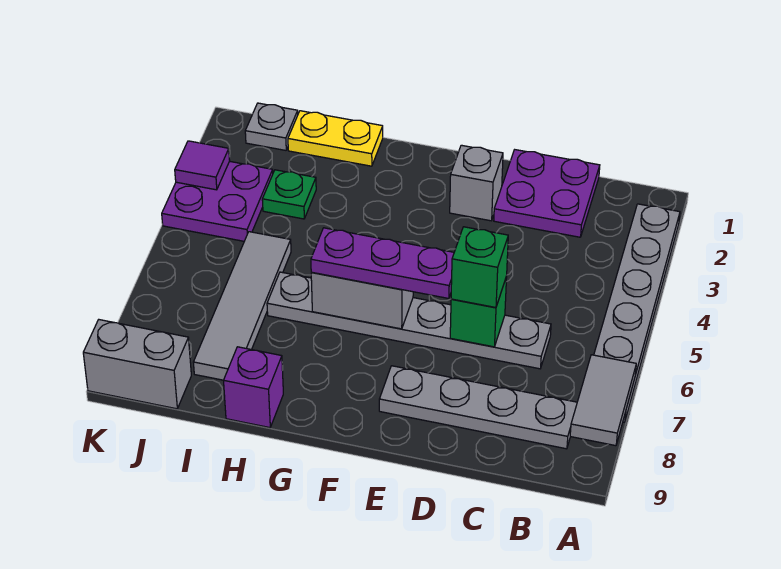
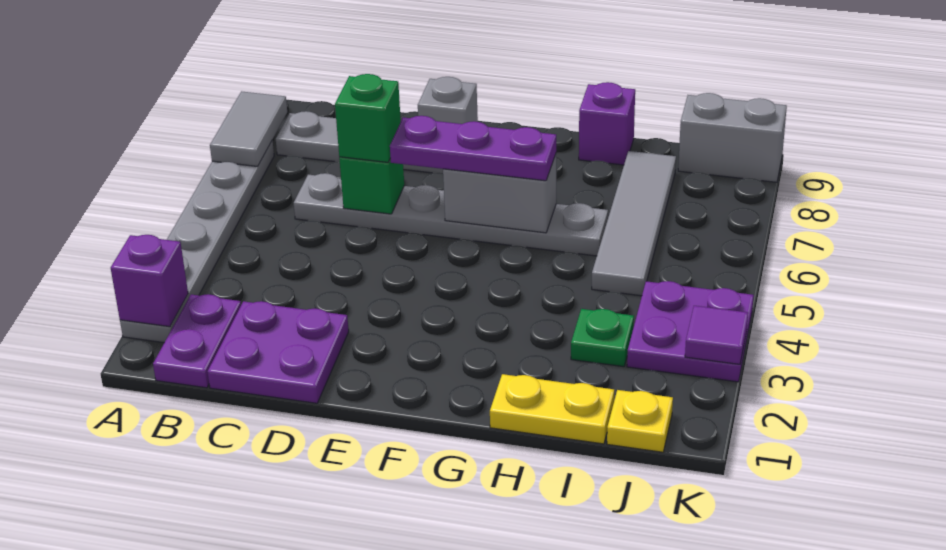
none -> purple 1x1 brick [111,235,188,327]
none -> purple 1x2 plate [153,294,241,388]
grey 1x1 brick [450,145,503,221] -> grey 1x1 brick moved to [418,77,478,124]
grey 1x1 plate [245,103,298,150] -> yellow 1x1 plate [607,390,673,452]

